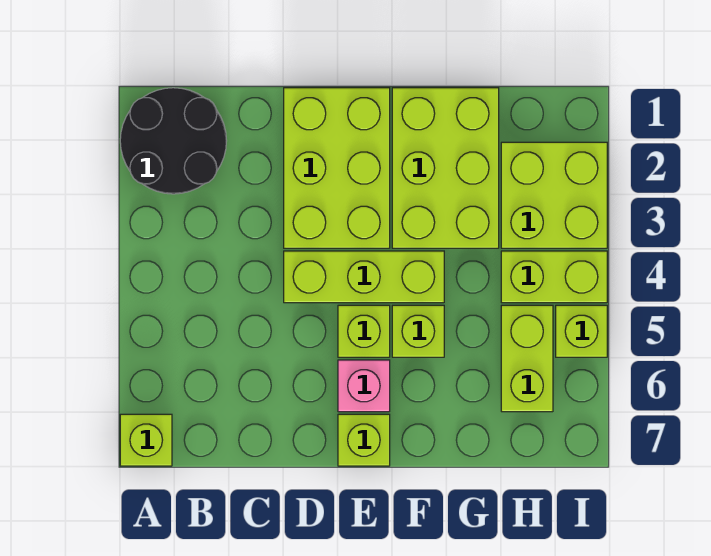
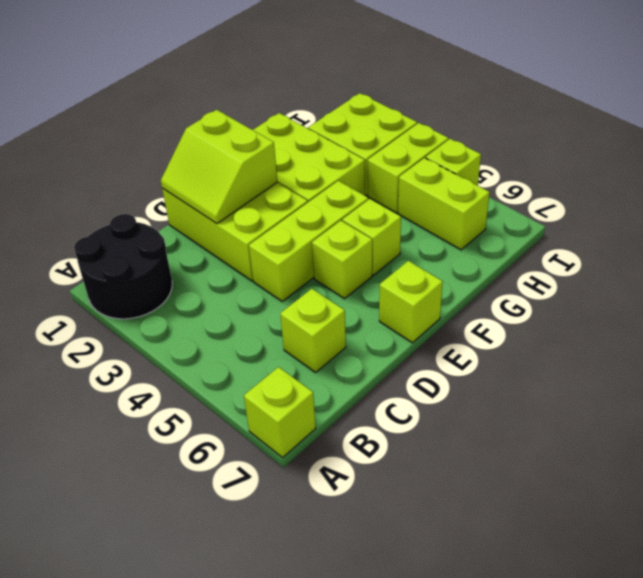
none -> lime 1x1 brick [280,289,346,372]
none -> lime 2x2 slope [161,110,277,224]
pink 1x1 brick [338,360,390,412] -> none

